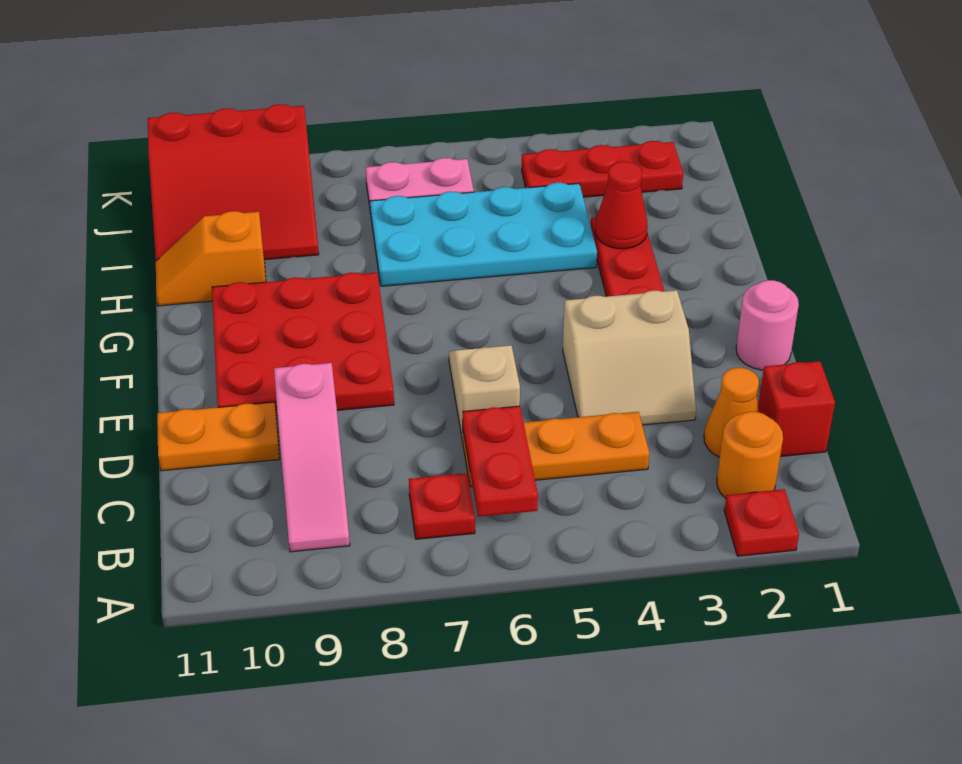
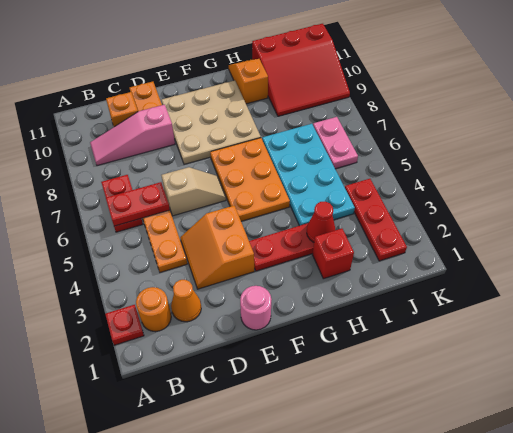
red 1x1 plate [409,473,475,539] -> red 1x2 plate [101,175,143,232]
red 1x1 brick [758,361,835,456] -> red 1x1 brick moved to [313,229,354,279]
none -> orange 1x1 brick [106,92,138,127]
tan 2x2 slope [563,290,696,425] -> orange 2x2 slope [180,206,254,289]
red 3x3 plate [212,273,394,416] -> tan 3x3 plate [162,80,261,164]
none -> orange 2x3 plate [210,138,290,221]
red 3x3 slope [148,104,319,261] -> red 3x3 slope turned to [252,24,350,116]

